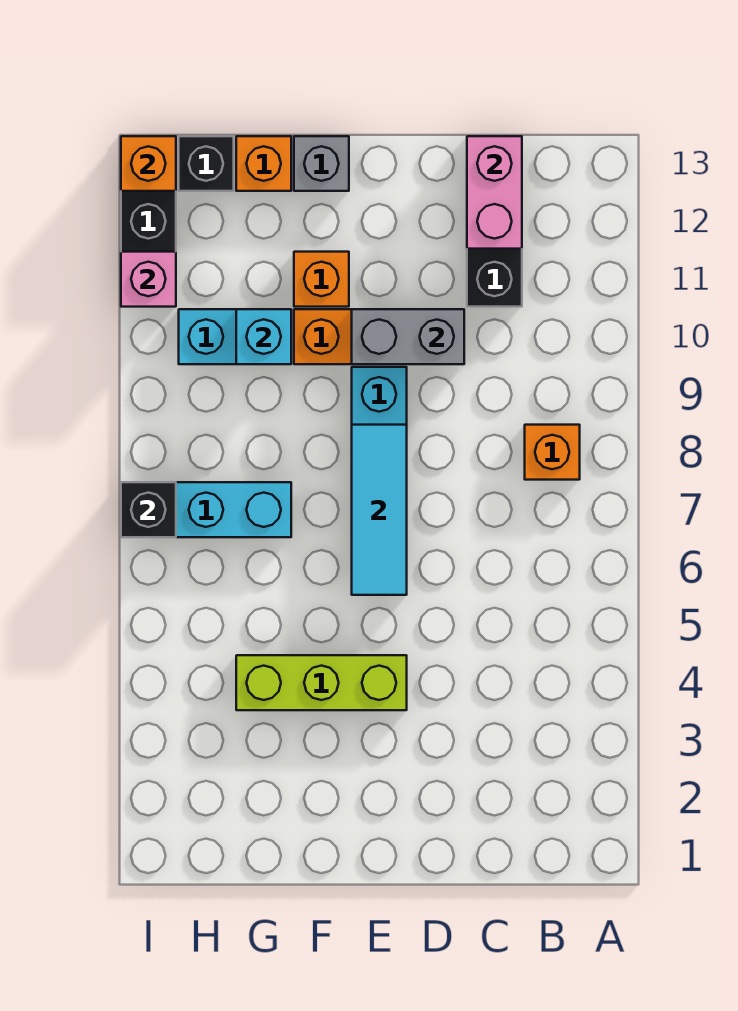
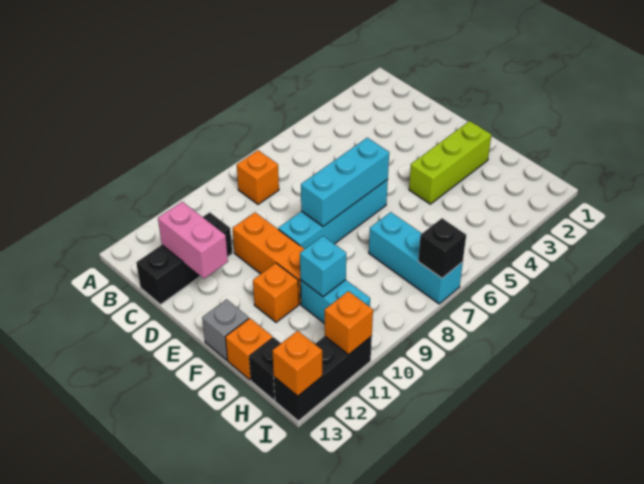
pink 1x2 brick [467,136,522,249] -> pink 1x2 brick turned to [158,202,228,279]
grey 1x2 brick [352,309,464,364] -> none
lime 1x3 brick [236,655,407,710] -> lime 1x3 brick turned to [409,121,491,204]
cyan 1x3 tile [352,425,407,595] -> cyan 1x3 brick [301,138,389,226]
pink 1x1 brick [121,252,176,307] -> orange 1x1 brick [325,291,373,354]

